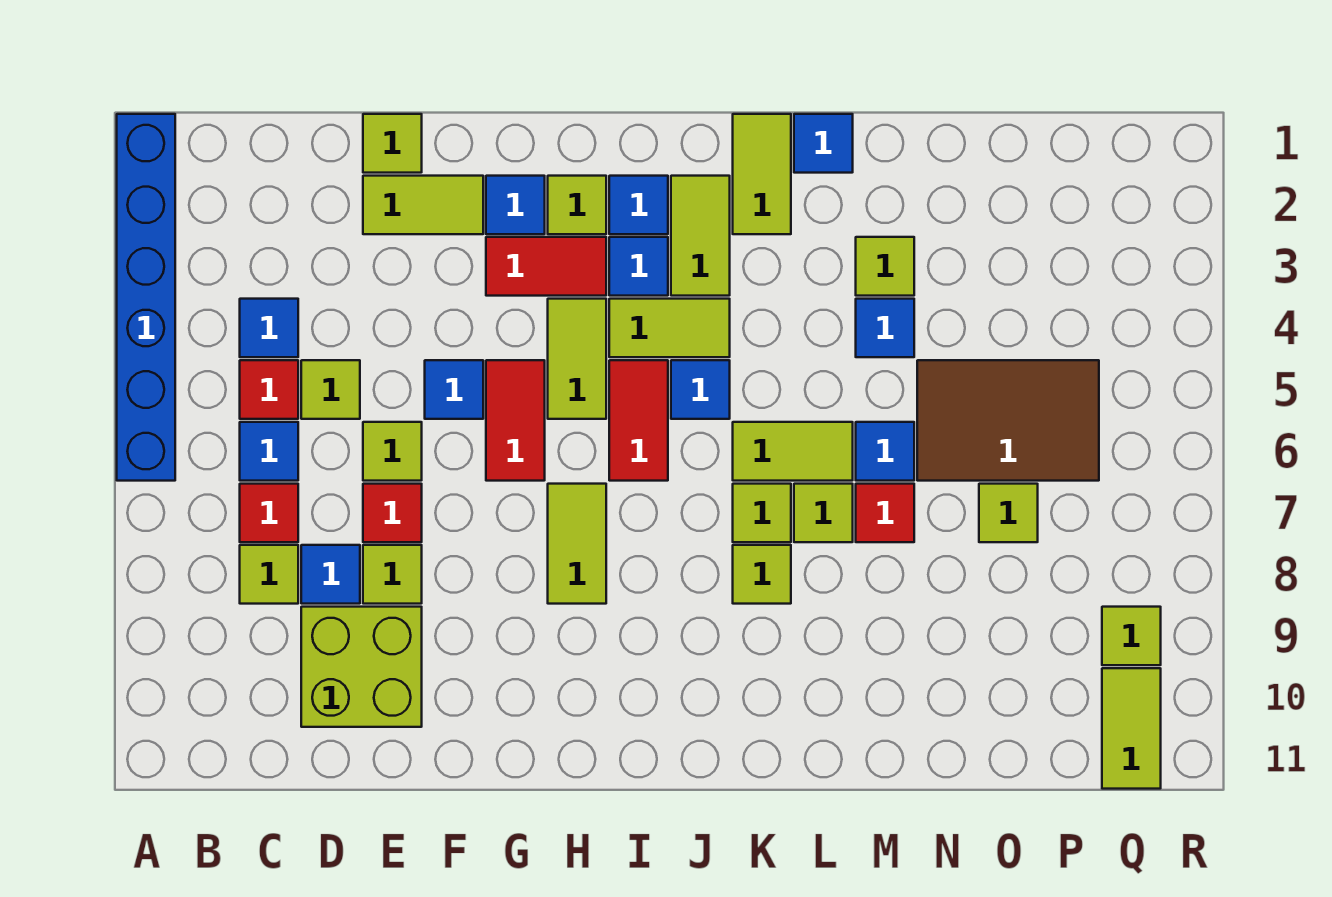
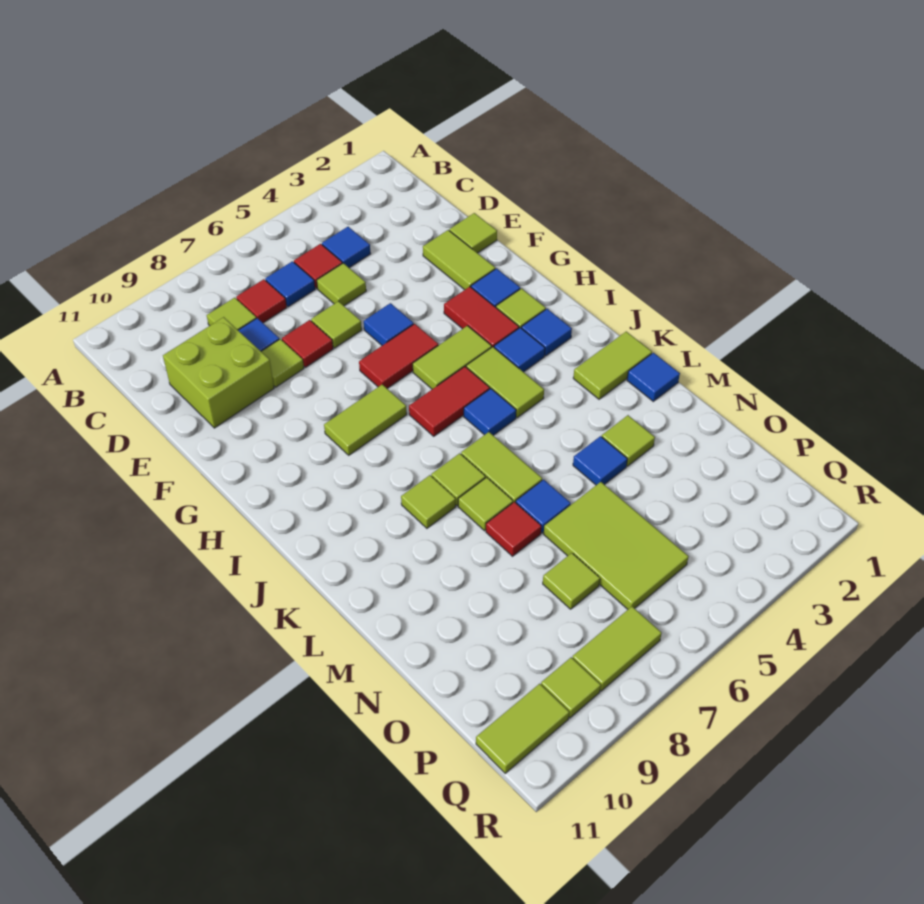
blue 1x6 brick [117,114,175,481] -> none
lime 1x2 tile [671,176,730,296] -> lime 1x2 tile moved to [573,607,662,691]
brown 2x3 tile [917,360,1099,481] -> lime 2x3 tile [544,482,689,609]

